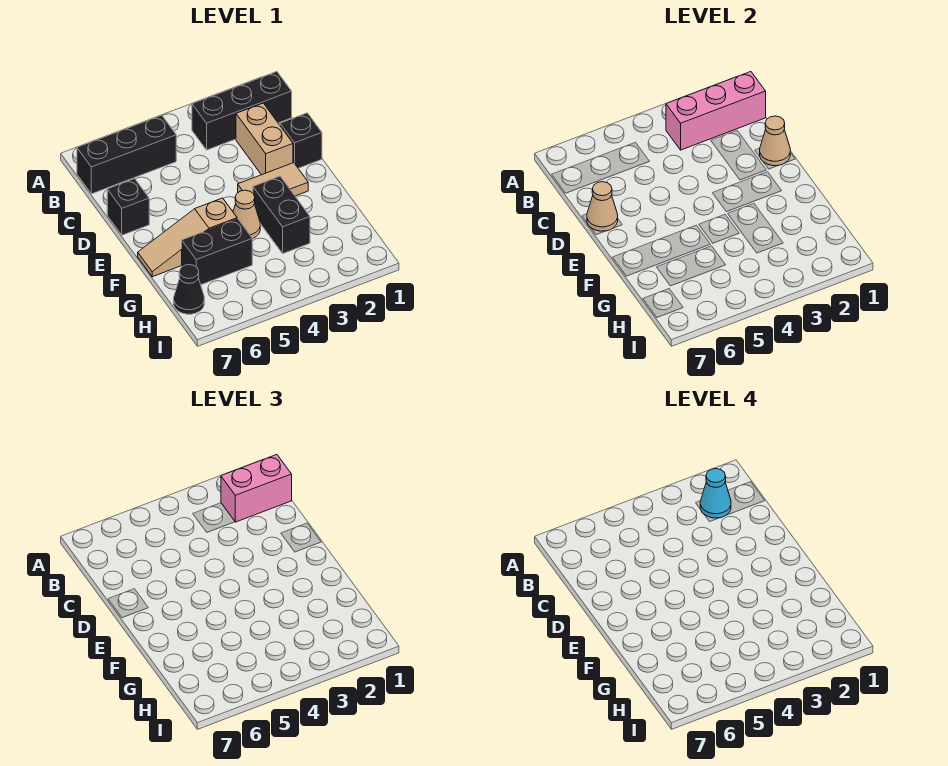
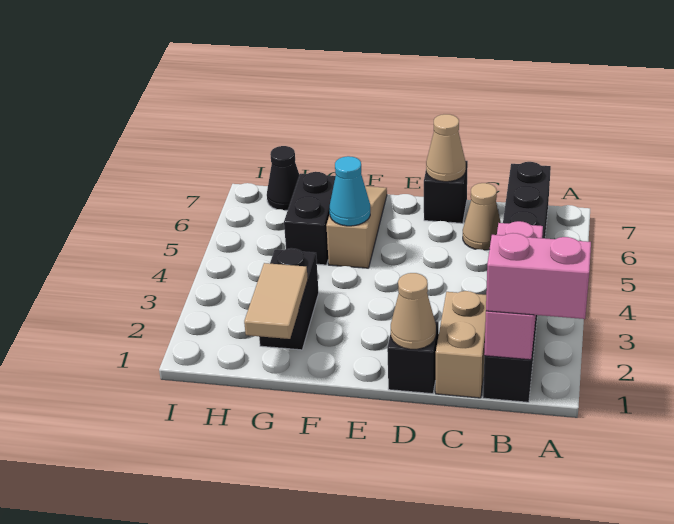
pink 1x2 brick [221,455,292,522] -> pink 1x2 brick turned to [486,233,591,319]
cyan 1x1 cone [700,469,731,518] -> cyan 1x1 cone moved to [330,156,370,226]
tan 1x2 brick [236,103,293,175] -> tan 1x2 brick turned to [436,291,486,398]
tan 1x2 tile [238,163,308,196] -> tan 1x2 tile moved to [244,263,308,339]
black 1x2 brick [253,176,310,253] -> black 1x2 brick turned to [259,248,319,350]
tan 1x1 cone [233,190,260,239] -> tan 1x1 cone moved to [463,183,501,250]

